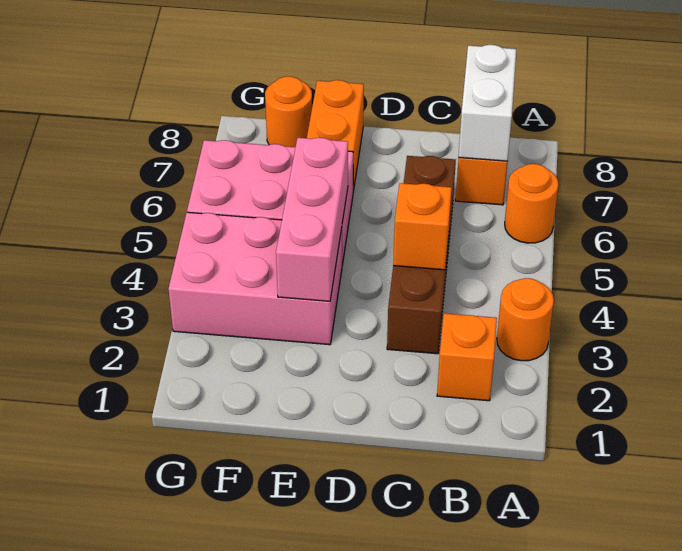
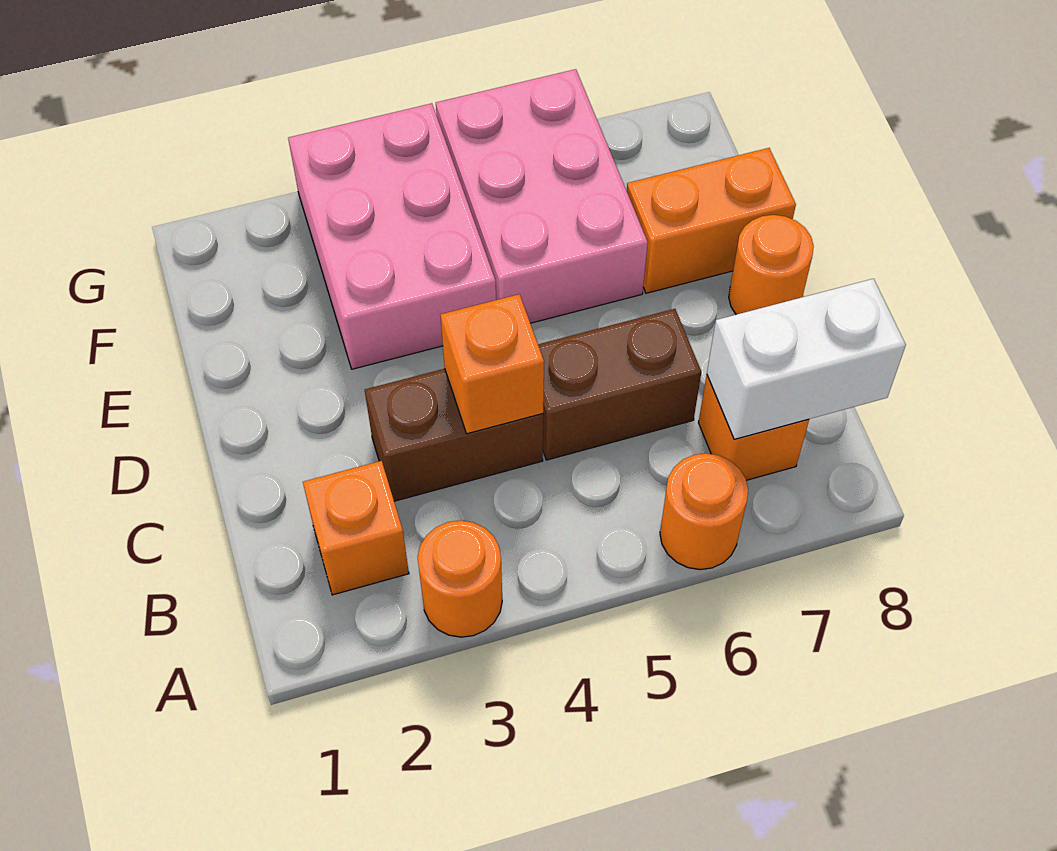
pink 1x3 brick [276,138,348,301] -> none
orange 1x1 round brick [265,76,312,147] -> orange 1x1 round brick moved to [729,215,814,315]

